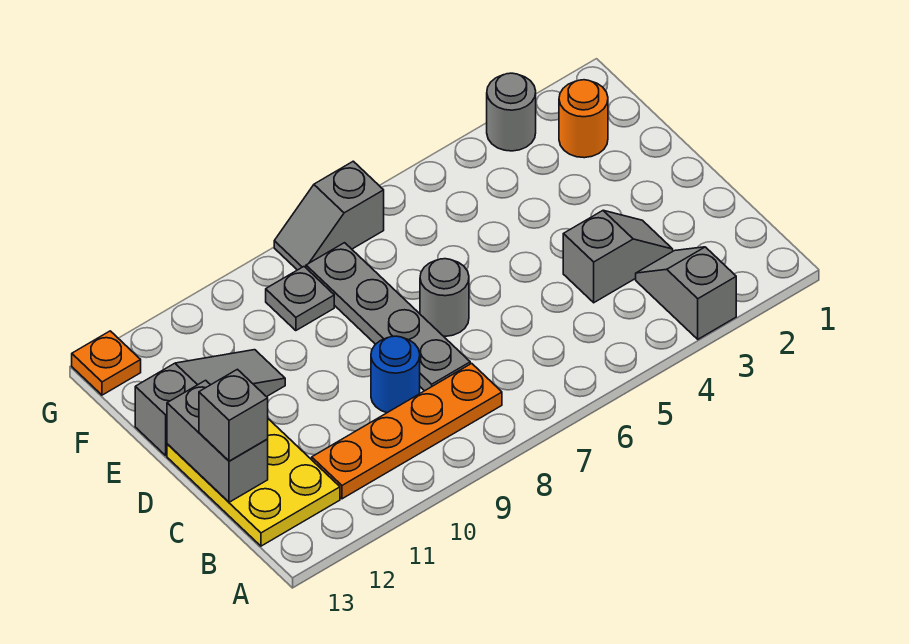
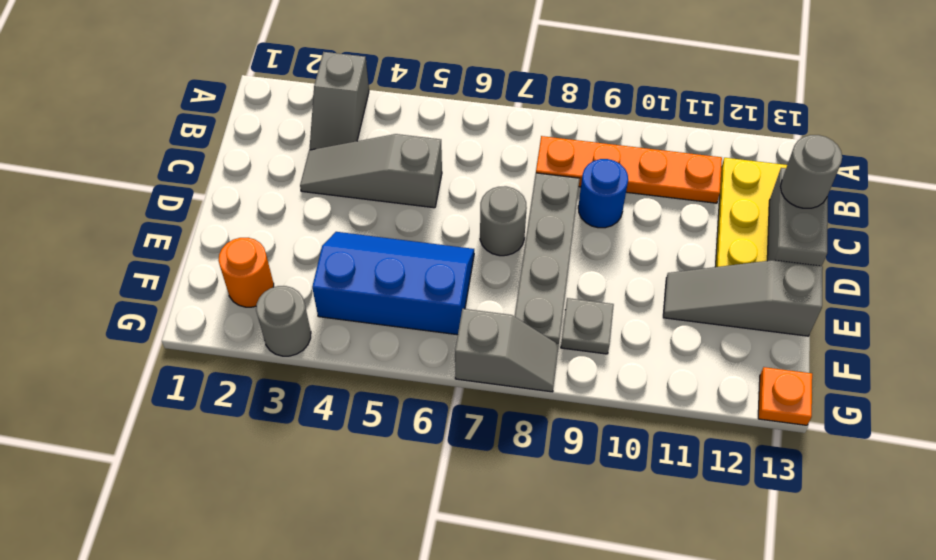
grey 1x2 slope [563,211,673,303] -> grey 1x3 slope [300,134,442,208]
grey 1x1 brick [199,369,268,461] -> grey 1x1 round brick [780,135,842,208]
none -> blue 2x3 slope [312,232,474,335]

